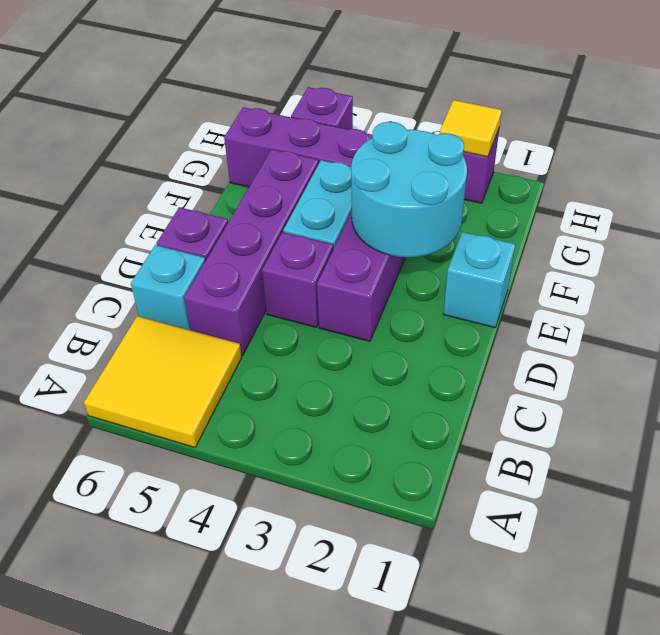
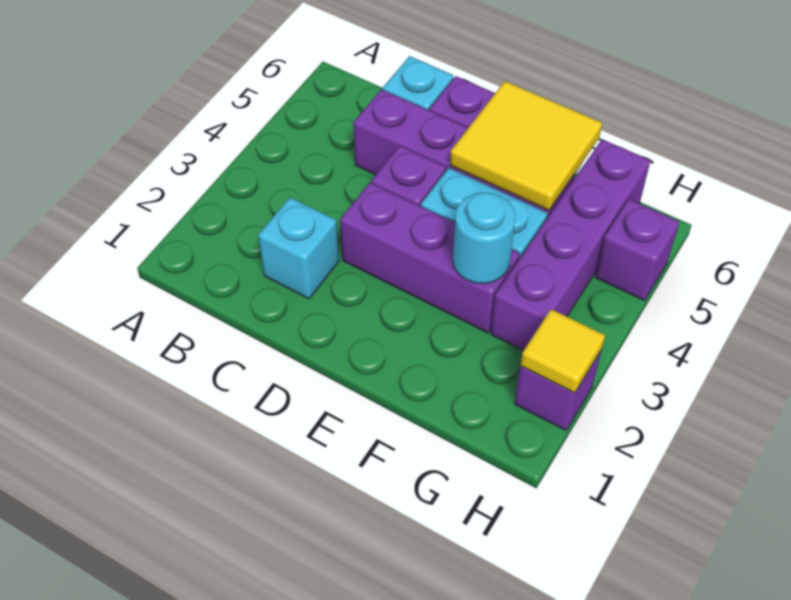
yellow 2x2 tile [84,316,242,448] -> yellow 2x2 tile moved to [450,81,602,210]
cyan 1x1 brick [443,232,515,328] -> cyan 1x1 brick moved to [258,198,339,299]
cyan 2x2 round brick [351,122,467,257] -> cyan 1x1 round brick [453,192,515,284]

